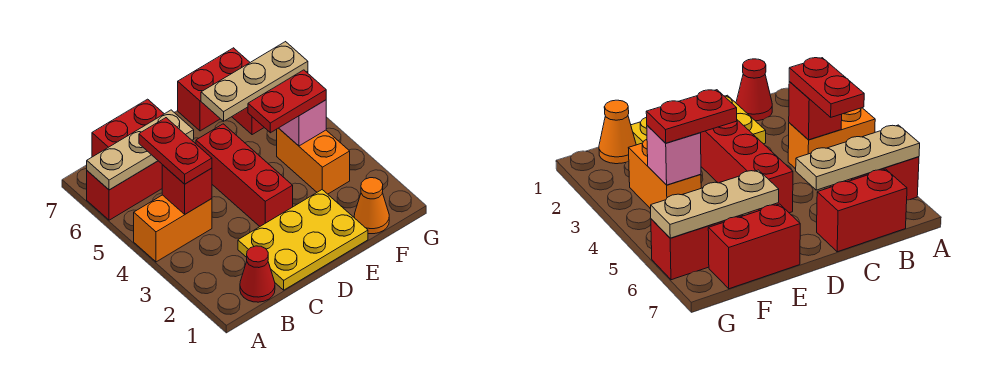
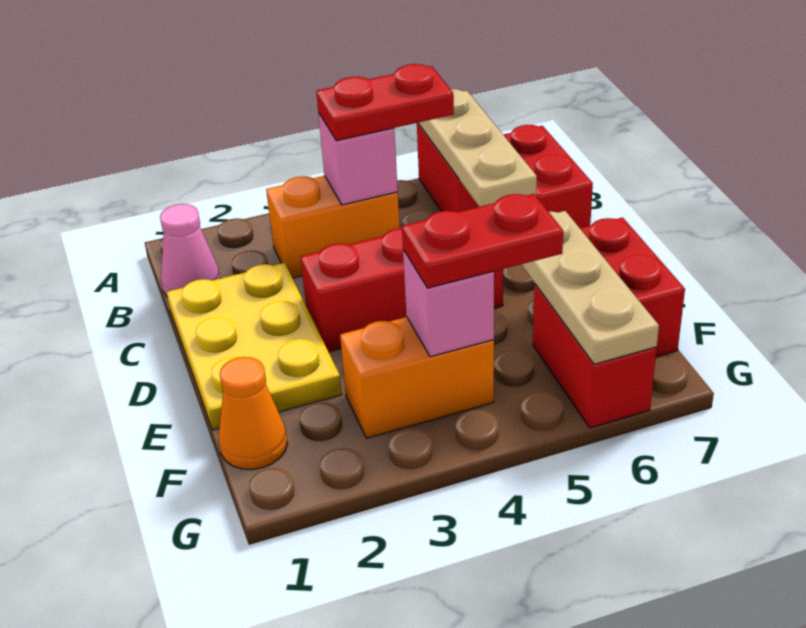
orange 1x2 brick [134,195,212,262] -> orange 1x2 brick turned to [266,176,400,278]
red 1x1 cone [240,246,275,302] -> pink 1x1 cone [160,204,220,296]
red 1x1 brick [162,165,212,214] -> pink 1x1 brick [318,113,398,205]
red 1x2 plate [248,70,326,133] -> red 1x2 plate turned to [402,194,563,288]

